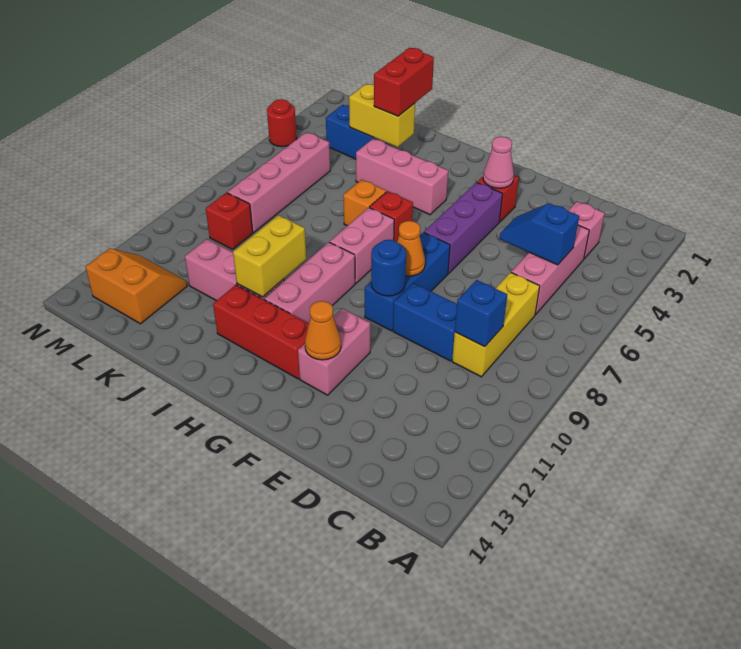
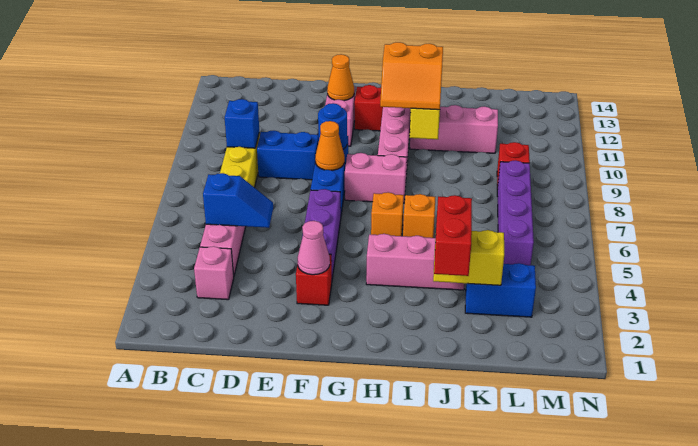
red 1x1 brick [370,191,413,242] -> orange 1x1 brick [371,192,404,236]
pink 1x2 brick [330,207,394,283] -> pink 1x2 brick turned to [345,153,407,203]
pink 1x4 brick [227,132,330,232] -> purple 1x4 brick [497,160,534,265]
orange 2x2 slope [86,249,187,324] -> orange 2x2 slope moved to [380,42,443,110]
red 1x1 round brick [267,99,297,147] -> none

